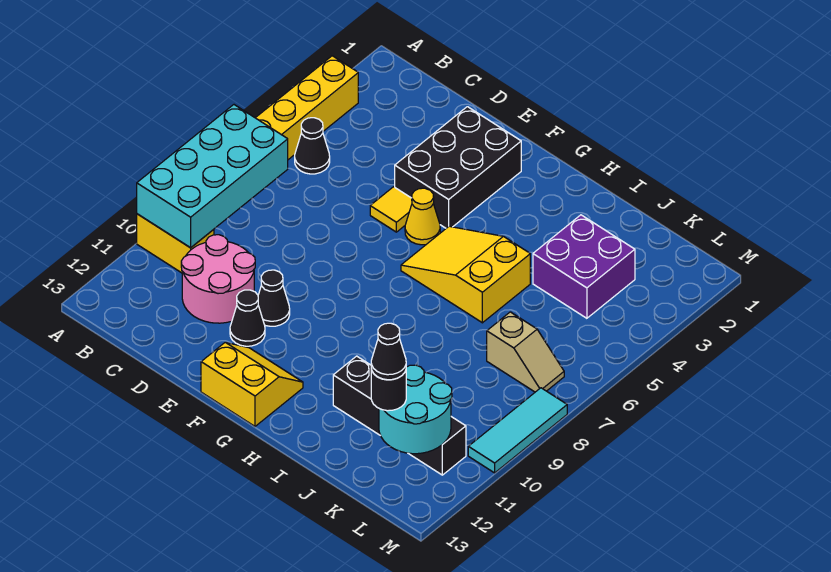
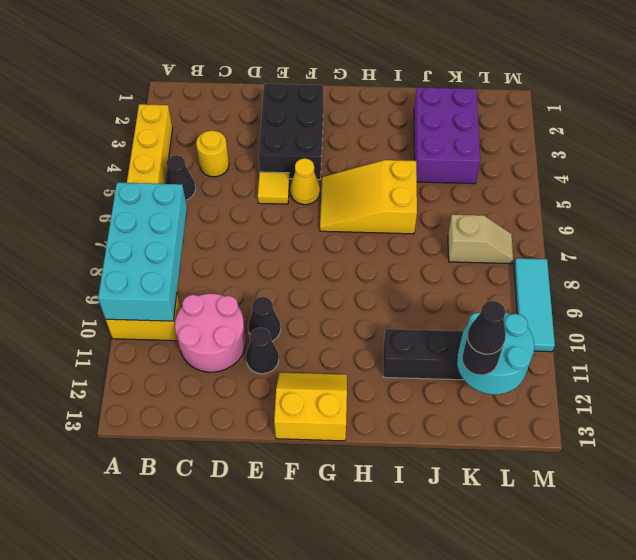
none -> yellow 1x1 round brick [196,131,229,177]
purple 2x2 brick [533,215,635,318] -> purple 2x3 brick [414,87,480,184]

